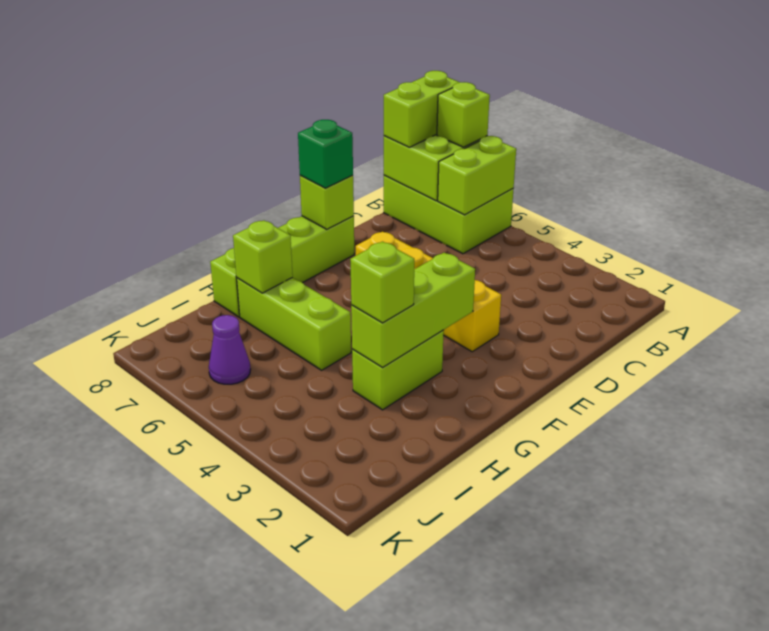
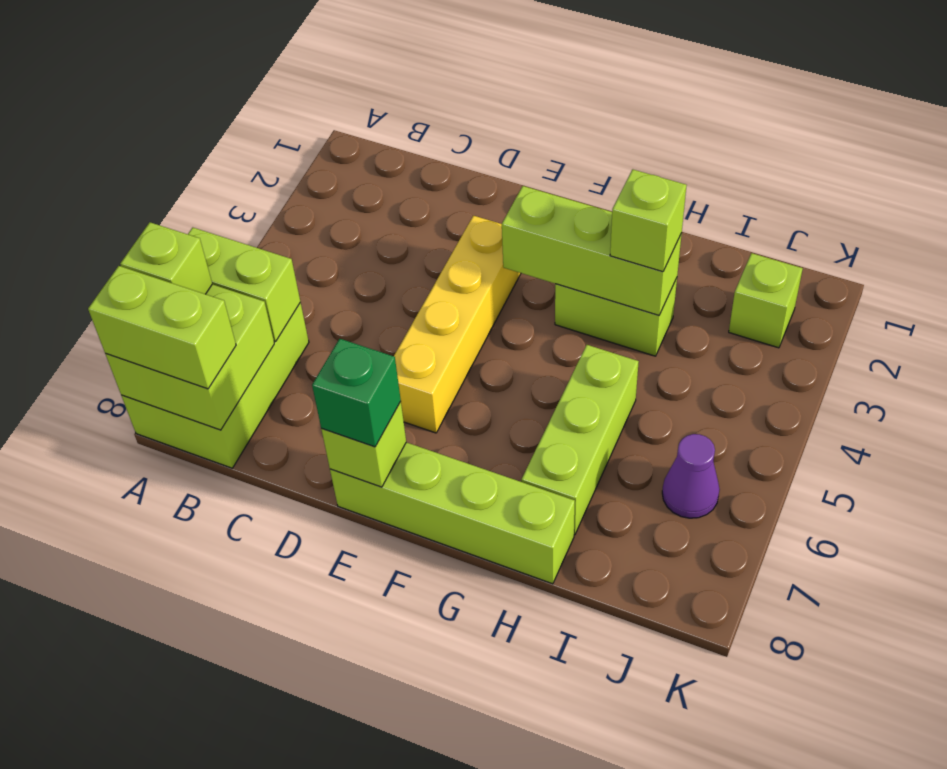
lime 1x1 brick [233,220,293,293] -> lime 1x1 brick moved to [729,253,803,348]

